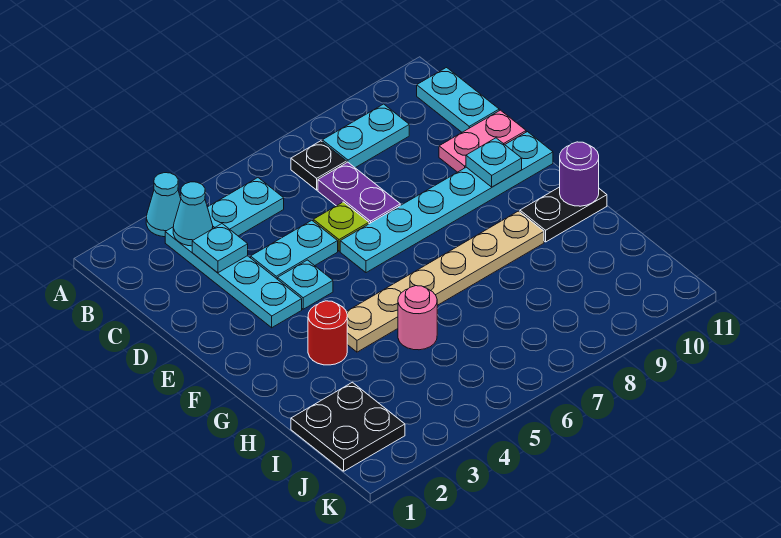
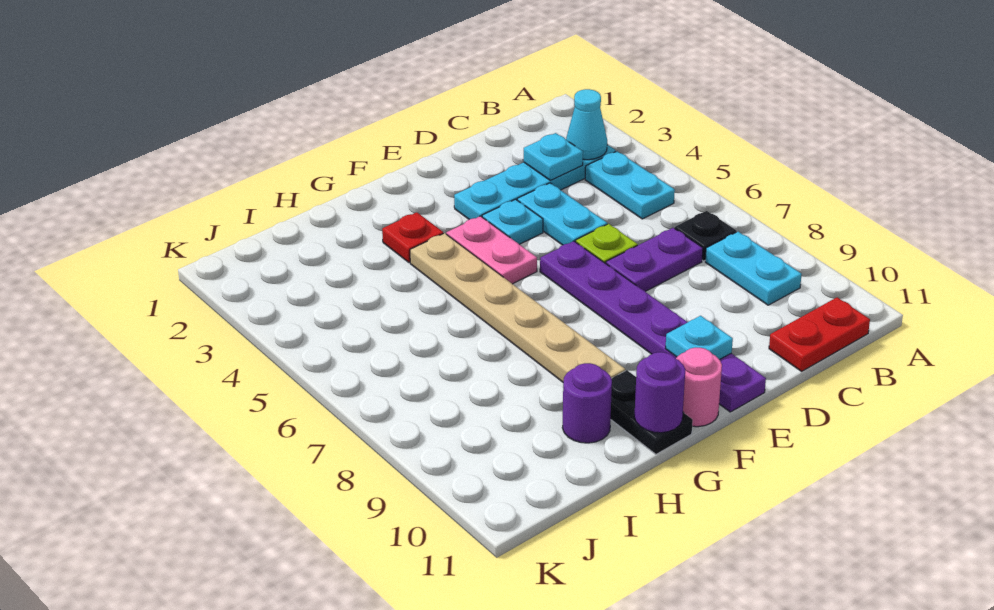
cyan 1x1 cone [146,173,181,237] -> none
cyan 1x2 plate [417,68,499,132] -> red 1x2 plate [769,297,870,371]
pink 1x2 plate [439,110,526,172] -> pink 1x2 plate moved to [446,216,537,284]
cyan 1x6 plate [340,132,553,273] -> purple 1x6 plate [540,241,766,412]
red 1x1 round brick [308,301,347,365] -> red 1x1 plate [382,212,443,263]
pink 1x1 round brick [398,286,437,350] -> pink 1x1 round brick moved to [676,348,722,427]
none -> purple 1x1 round brick [562,363,612,443]
black 2x2 plate [291,382,405,471] -> none

